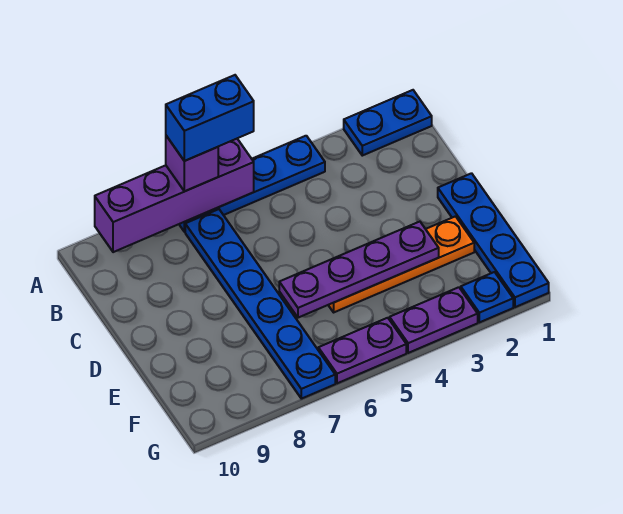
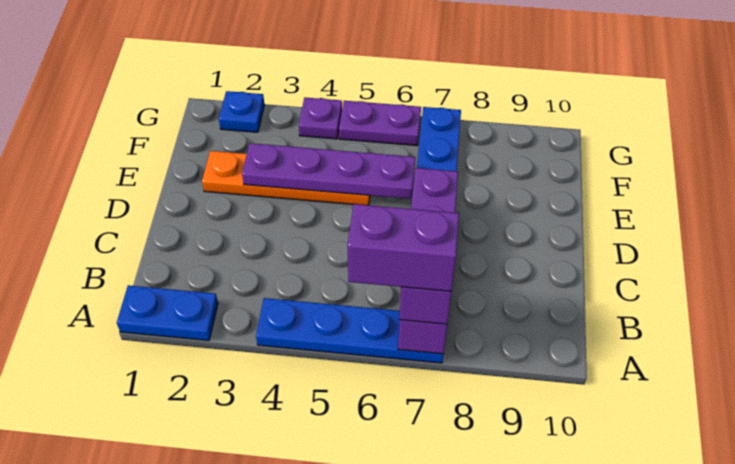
purple 1x4 brick [95,139,254,252] -> purple 1x4 brick turned to [398,168,458,354]
blue 1x2 brick [166,75,254,161] -> purple 1x2 brick [347,204,459,291]
blue 1x4 plate [438,173,549,307] -> none
purple 1x2 plate [390,287,478,353] -> purple 1x1 plate [299,98,342,139]

